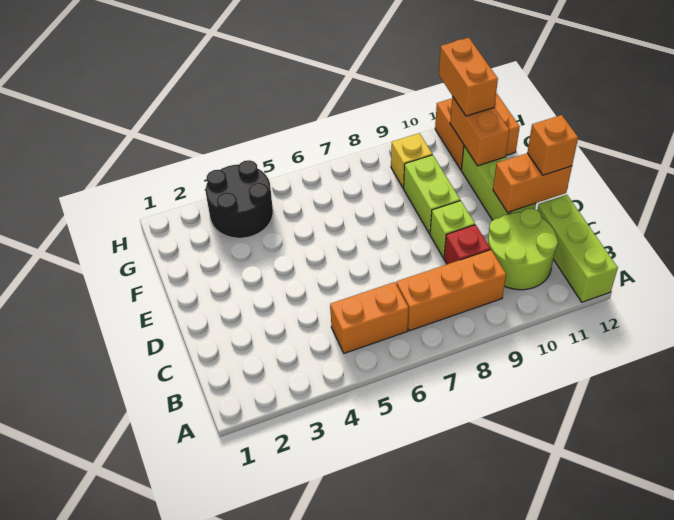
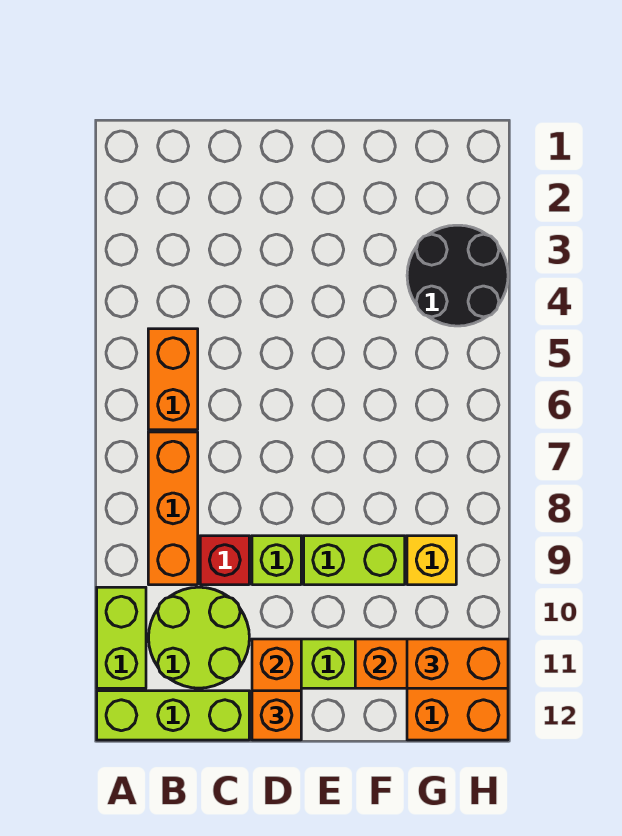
none -> lime 1x2 brick [97,587,146,688]

